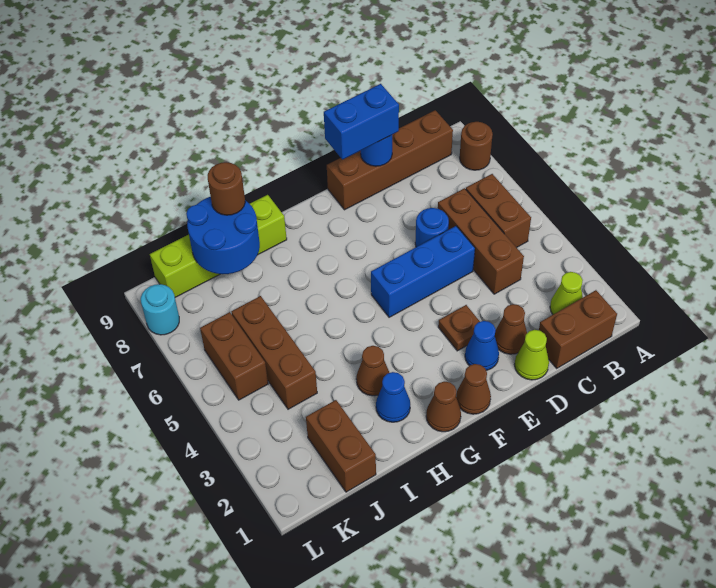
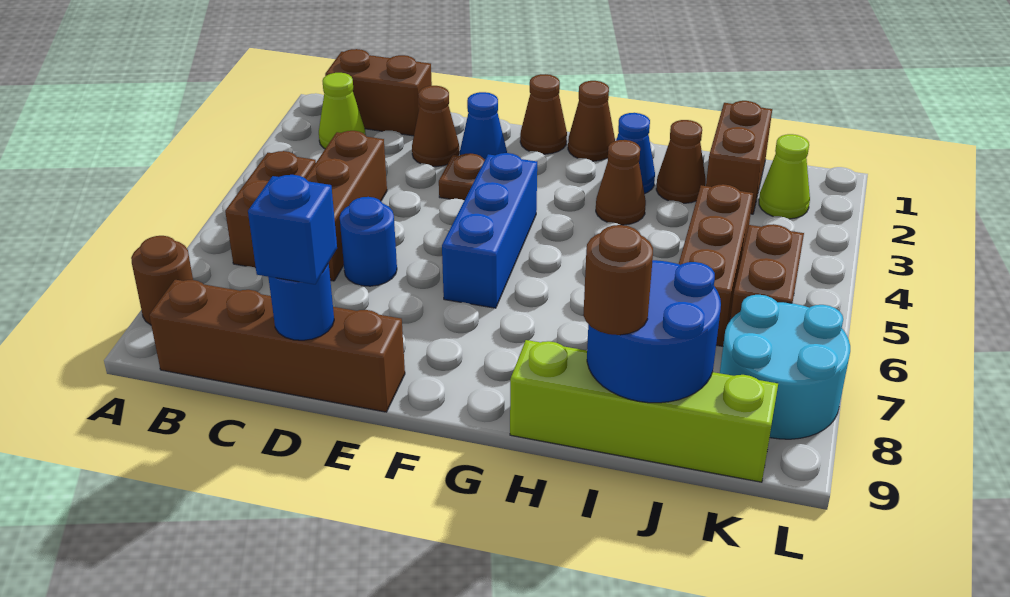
lime 1x1 cone [515,330,549,380] -> lime 1x1 cone moved to [759,134,810,219]
blue 1x3 brick [371,226,475,317] -> blue 1x3 brick turned to [442,153,537,308]
blue 1x2 brick [324,84,399,160] -> blue 1x1 brick [248,175,337,284]
none -> brown 1x1 cone [656,120,706,203]
cyan 1x1 round brick [141,284,179,335] -> cyan 2x2 round brick [720,295,850,439]

